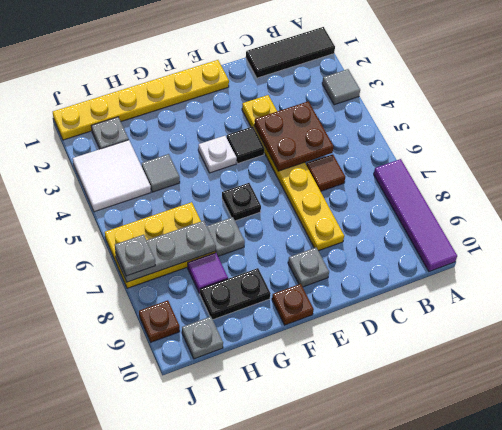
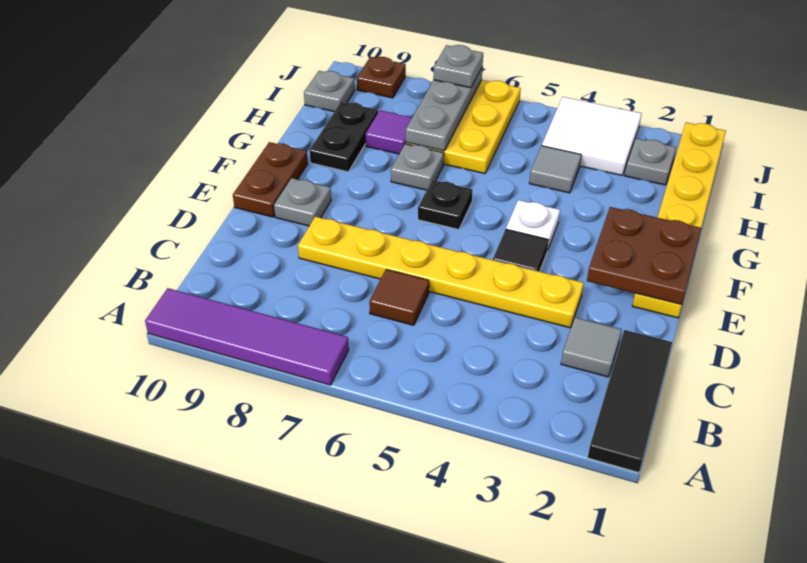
grey 1x1 tile [322,69,360,105] -> grey 1x1 tile moved to [561,317,622,377]
brown 2x2 plate [254,101,334,171] -> brown 2x2 plate moved to [587,207,701,304]
brown 1x1 plate [272,284,314,325] -> brown 1x2 plate [233,142,308,217]

